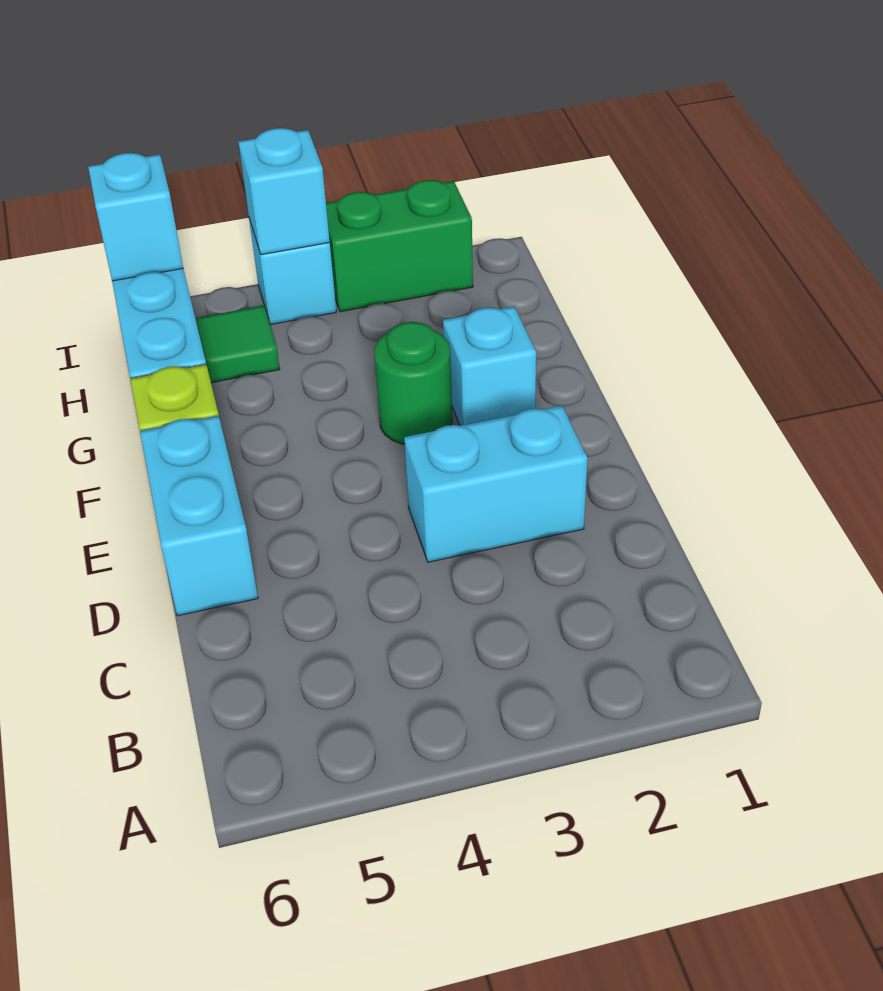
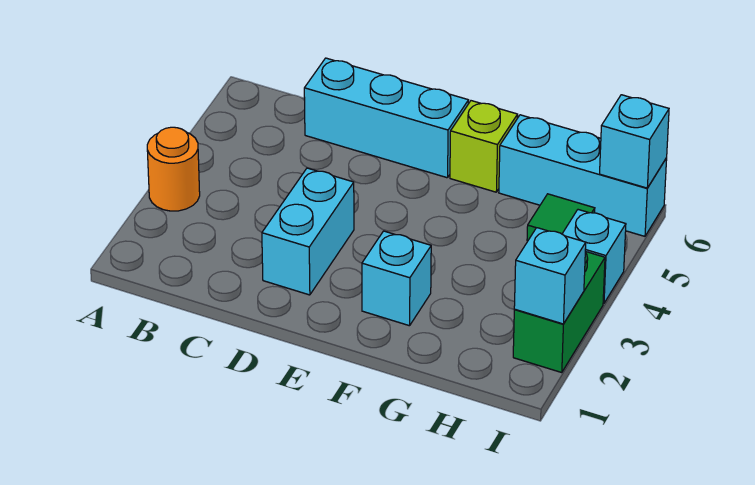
none -> orange 1x1 round brick [147,127,200,211]
cyan 1x2 brick [140,416,258,616] -> cyan 1x3 brick [304,58,469,178]
green 1x1 round brick [374,322,452,444] -> none
cyan 1x1 brick [239,128,330,255] -> cyan 1x1 brick moved to [514,228,586,324]

